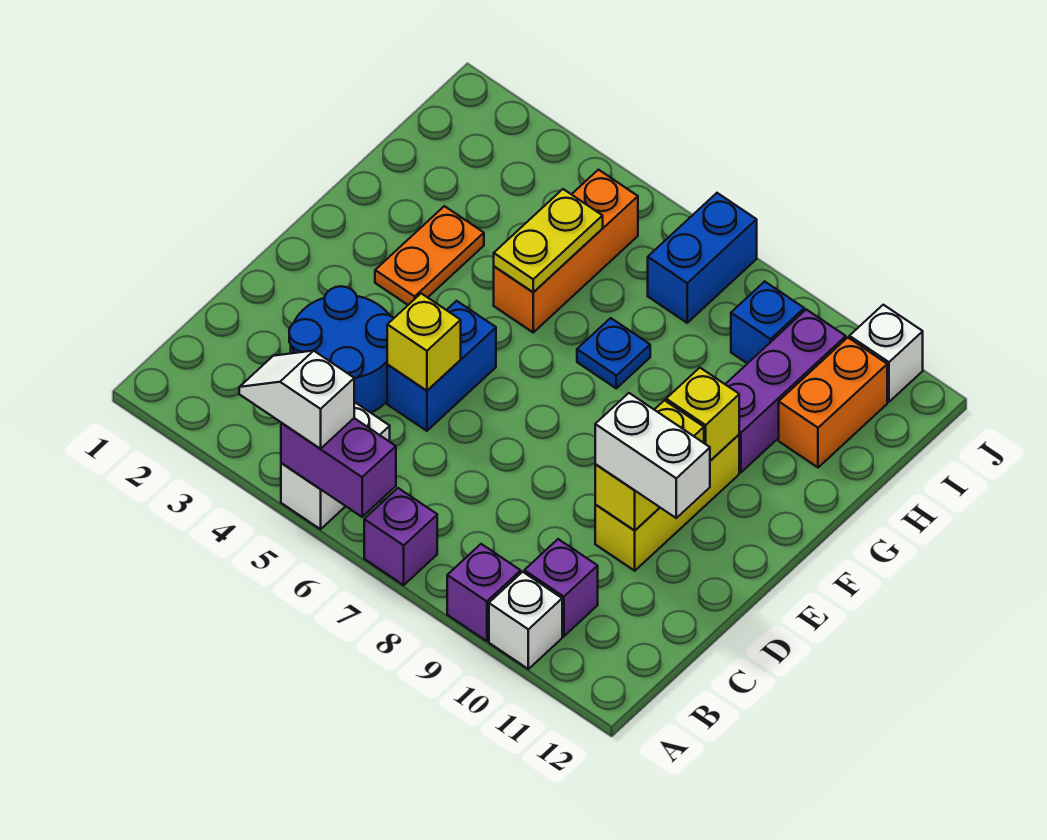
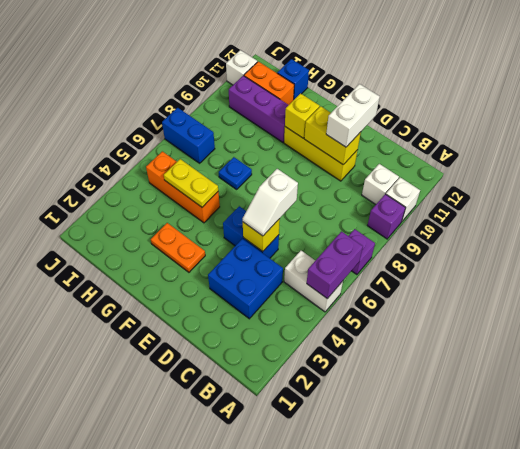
white 1x2 slope [239,351,354,449] -> white 1x2 slope moved to [243,169,298,236]
purple 1x1 brick [524,539,598,636] -> white 1x1 brick [362,164,399,204]
blue 2x2 round brick [289,286,394,413] -> blue 2x2 brick [208,239,283,319]
blue 1x1 brick [731,281,804,364] -> blue 1x1 brick moved to [277,59,309,100]

